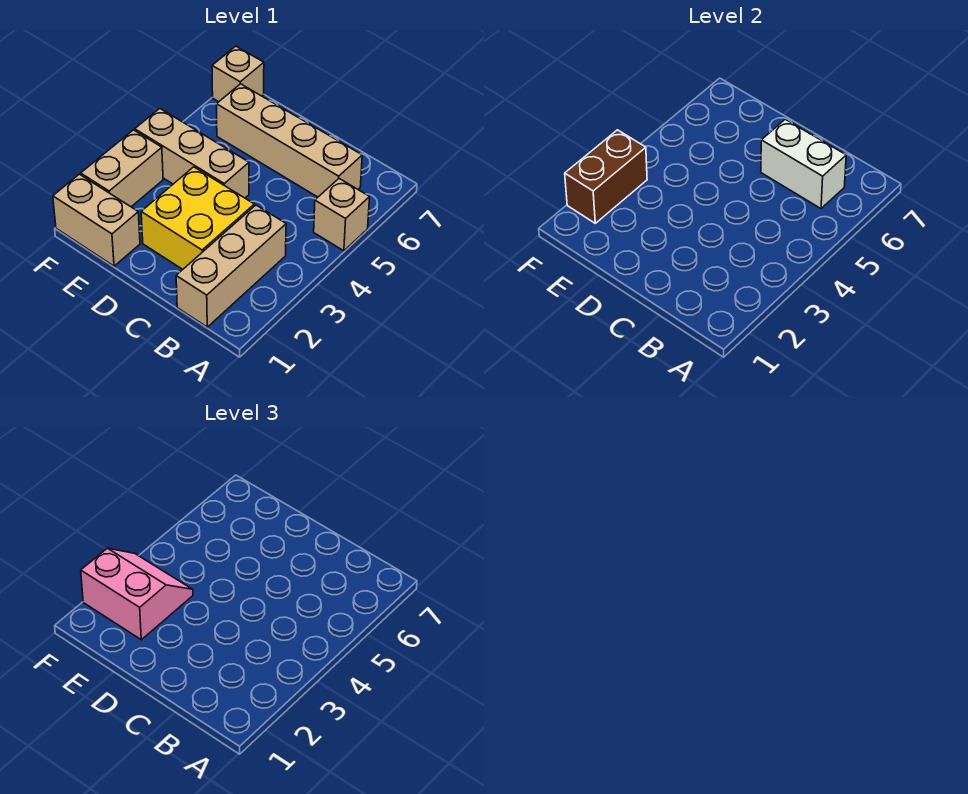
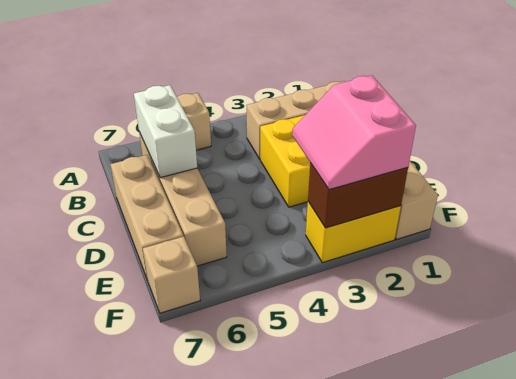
tan 1x3 brick [135,109,249,198] -> tan 1x3 brick moved to [110,155,183,280]
tan 1x2 brick [81,130,163,207] -> yellow 1x2 brick [306,202,401,263]

